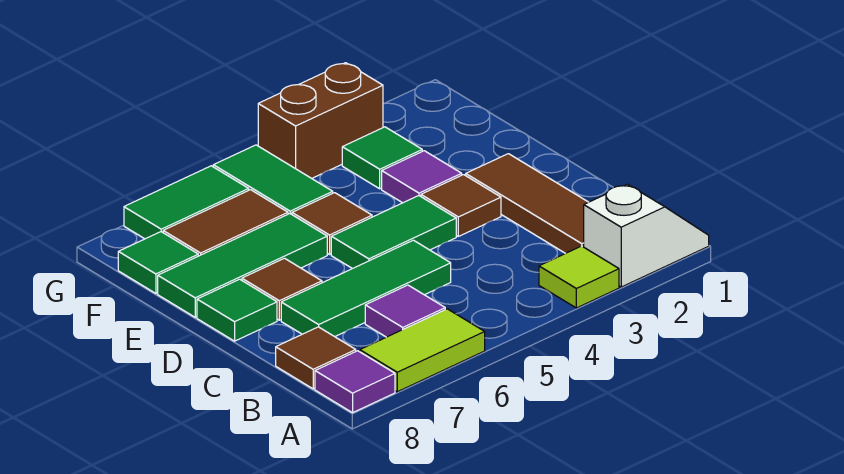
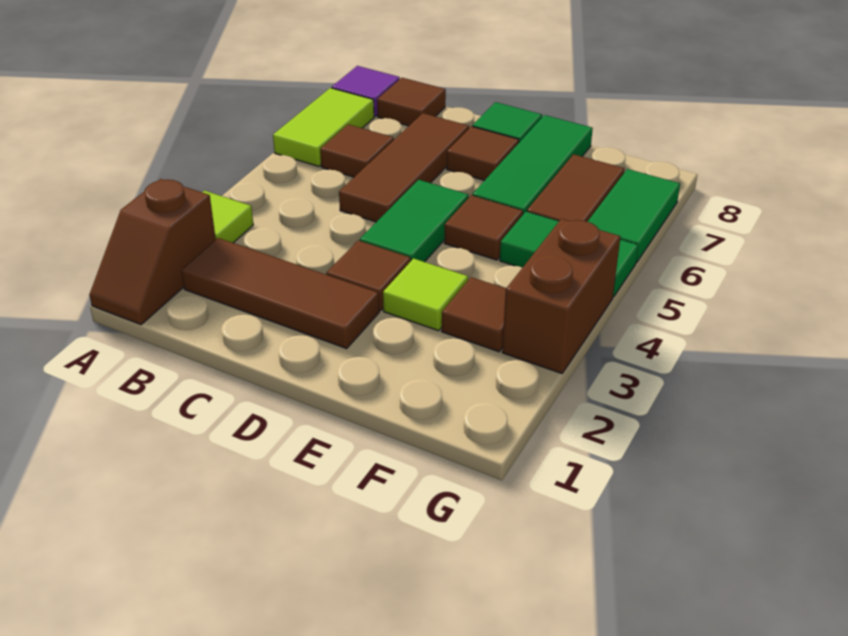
white 1x2 slope [584,184,709,287] -> brown 1x2 slope [89,179,216,325]
purple 1x1 tile [365,285,445,337] -> brown 1x1 tile [320,124,394,177]
green 1x3 tile [281,240,451,337] -> brown 1x3 tile [339,113,469,222]
purple 1x1 tile [382,151,462,203] -> lime 1x1 tile [383,258,468,331]
green 1x1 tile [342,127,422,189] -> brown 1x1 tile [442,277,506,352]
green 1x1 tile [118,232,198,293] -> none

